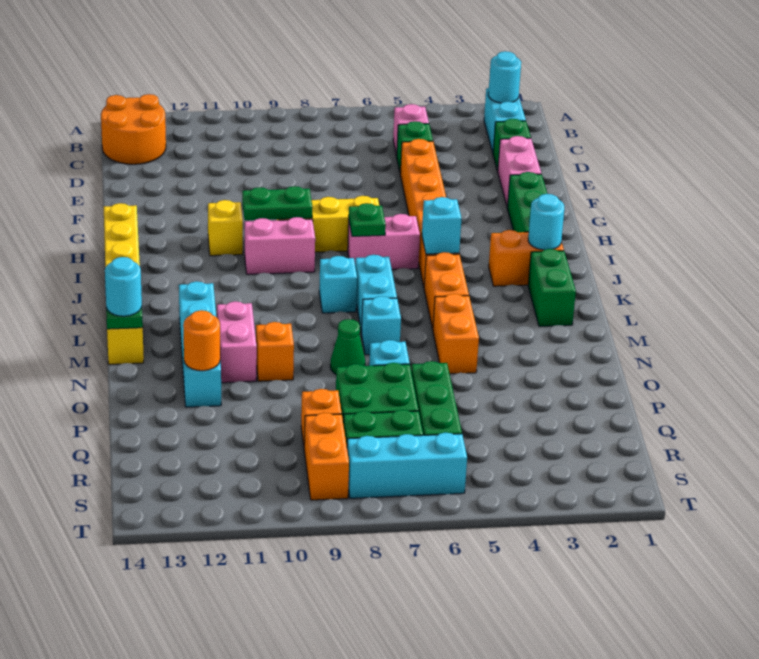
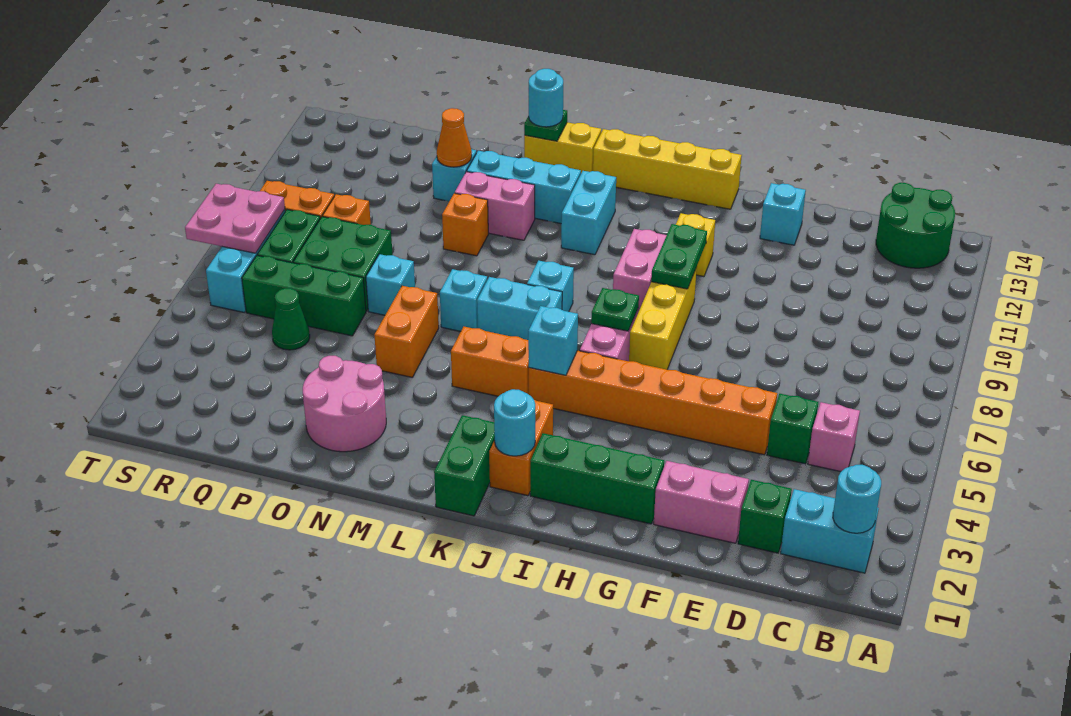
orange 2x2 round brick [101,94,166,164] -> green 2x2 round brick [876,183,955,268]
none -> cyan 1x1 brick [760,183,806,245]
green 1x2 brick [528,249,576,326] -> green 1x2 brick turned to [434,415,495,516]
none -> cyan 1x2 brick [561,171,616,255]
orange 1x2 brick [433,294,479,374] -> orange 1x2 brick turned to [374,286,439,377]
none -> pink 2x2 round brick [303,356,386,452]
green 1x1 cone [330,319,365,374] -> green 1x1 cone moved to [272,288,310,350]
orange 1x1 round brick [183,310,220,371] -> orange 1x1 cone [437,108,472,167]
none -> pink 2x2 plate [185,184,285,253]

